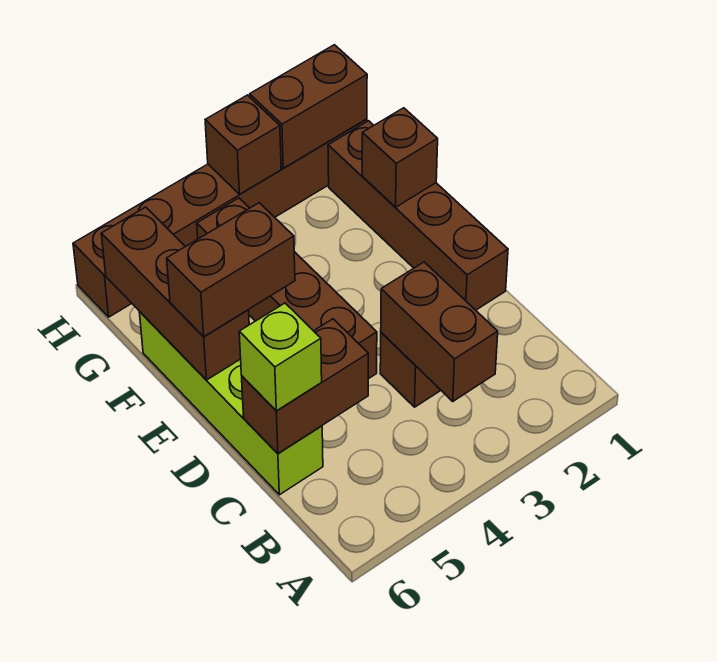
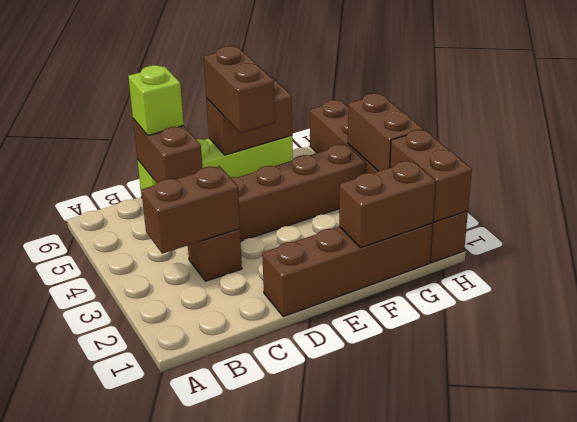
brown 1x3 brick [101,207,249,380] -> brown 1x2 brick [206,80,292,155]
brown 1x1 brick [362,108,438,207] -> brown 1x2 brick [339,161,436,248]
brown 1x1 brick [205,95,281,194] -> brown 1x2 brick [348,93,423,171]

